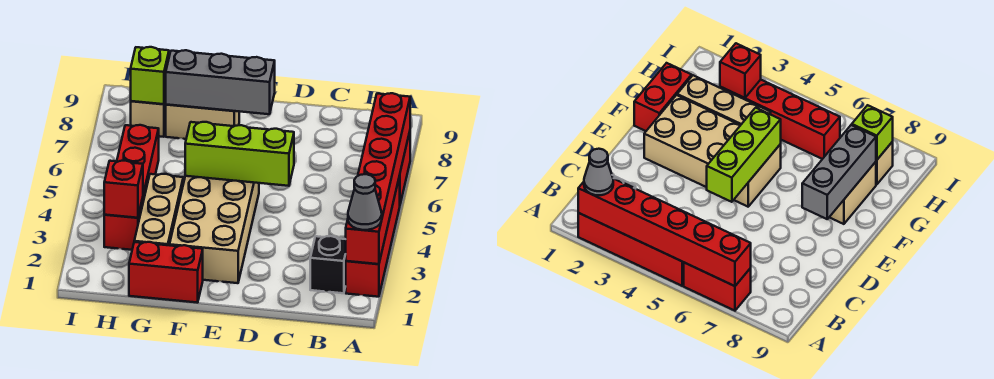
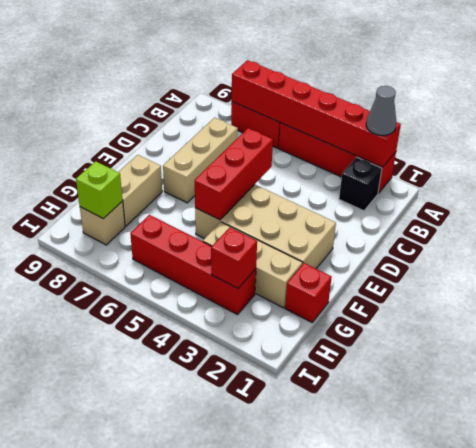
none -> tan 1x3 brick [163,118,238,203]
lime 1x3 brick [185,122,294,186] -> red 1x3 brick [195,128,273,220]
grey 1x3 brick [165,50,275,114] -> none
red 1x2 brick [129,242,203,303] -> red 1x1 brick [285,263,332,322]

